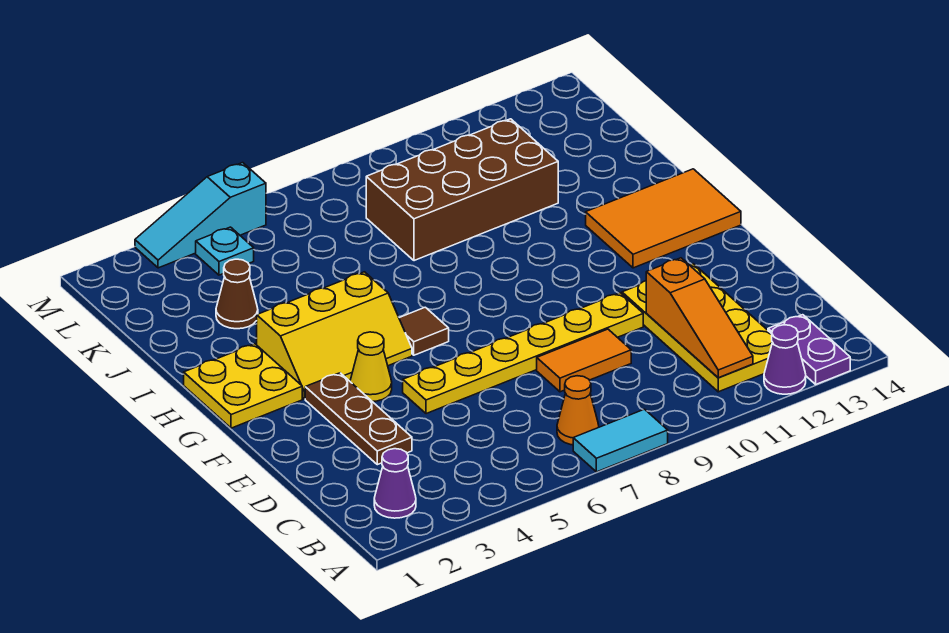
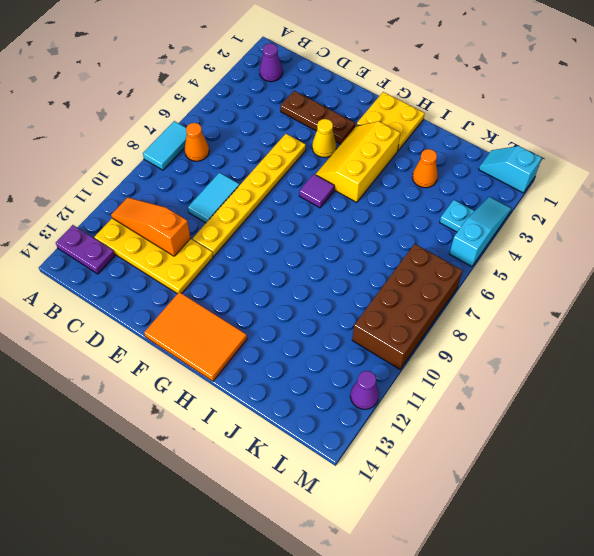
purple 1x1 cone [764,325,806,394] -> purple 1x1 cone moved to [350,371,379,409]
orange 1x2 tile [537,329,631,392] -> cyan 1x2 tile [188,173,240,223]
brown 1x1 tile [399,307,449,355] -> purple 1x1 tile [299,174,334,208]
orange 2x3 tile [586,169,741,268] -> orange 2x3 tile turned to [144,292,247,381]
brown 1x1 cone [216,259,258,329] -> orange 1x1 cone [412,149,438,188]
brown 2x4 brick [366,119,558,261] -> brown 2x4 brick moved to [352,244,463,369]
none -> cyan 1x2 slope [479,146,542,193]

